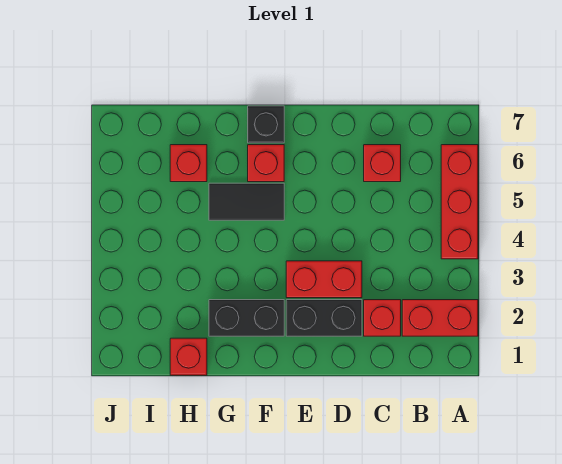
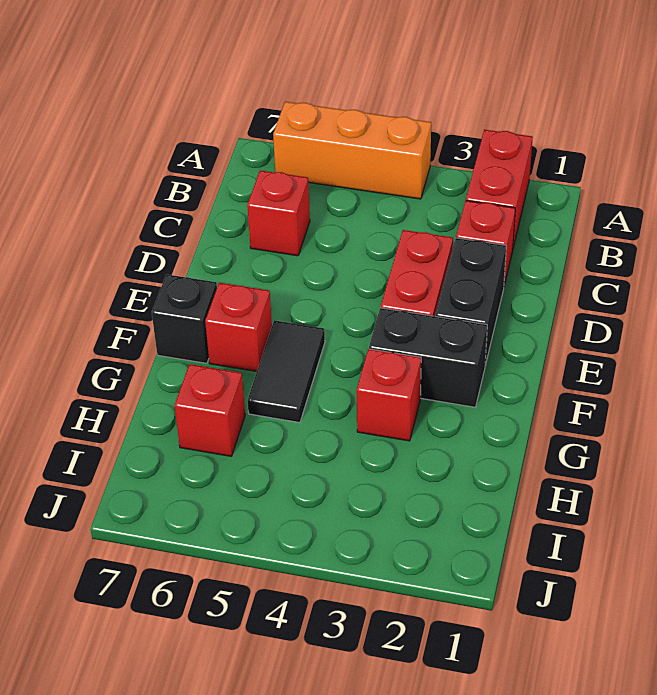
red 1x3 brick [441,145,478,259] -> orange 1x3 brick [273,102,431,199]
black 1x2 brick [209,300,284,336] -> black 1x2 brick turned to [369,308,487,407]
red 1x1 brick [170,338,207,375] -> red 1x1 brick moved to [357,349,421,441]

